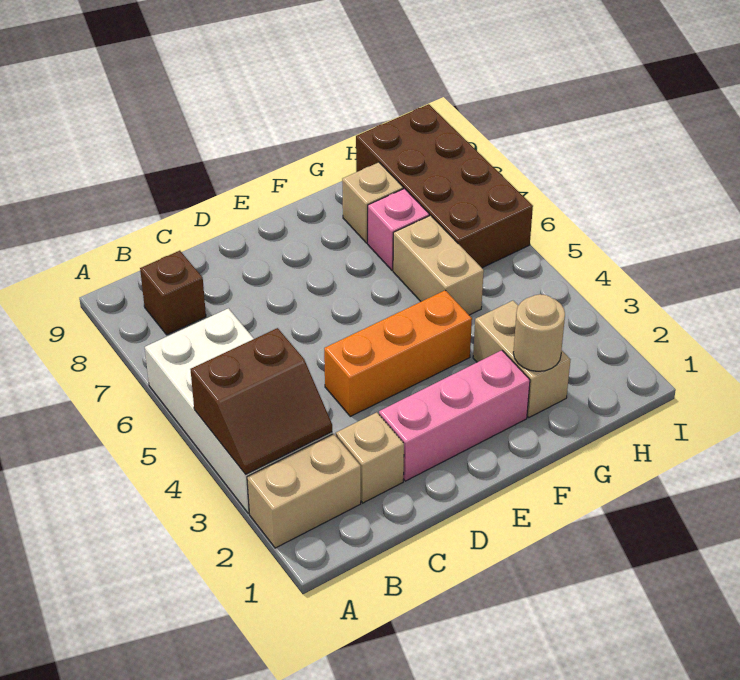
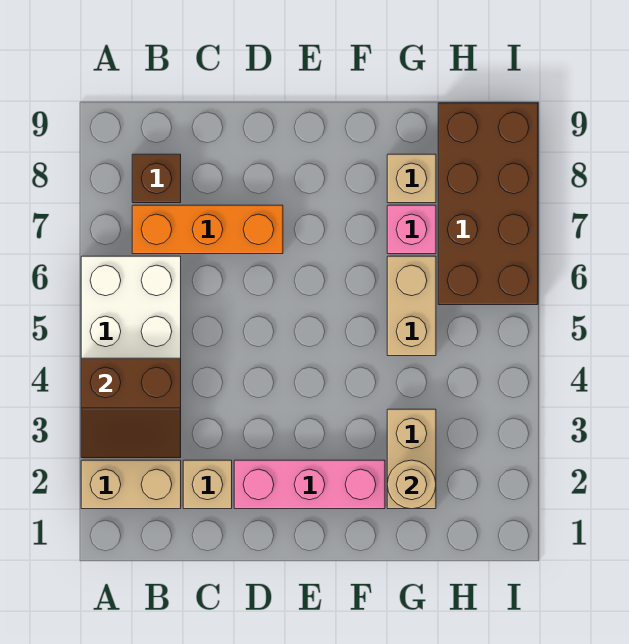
orange 1x3 brick [324,290,472,416] -> orange 1x3 brick moved to [132,205,283,254]

